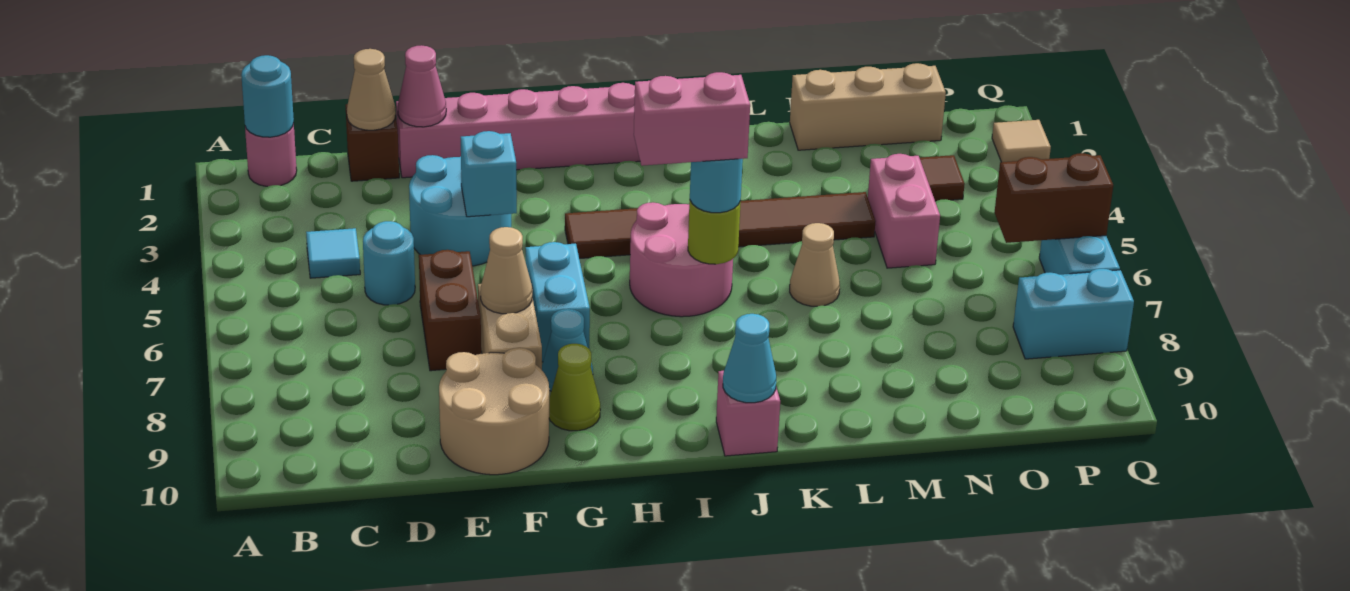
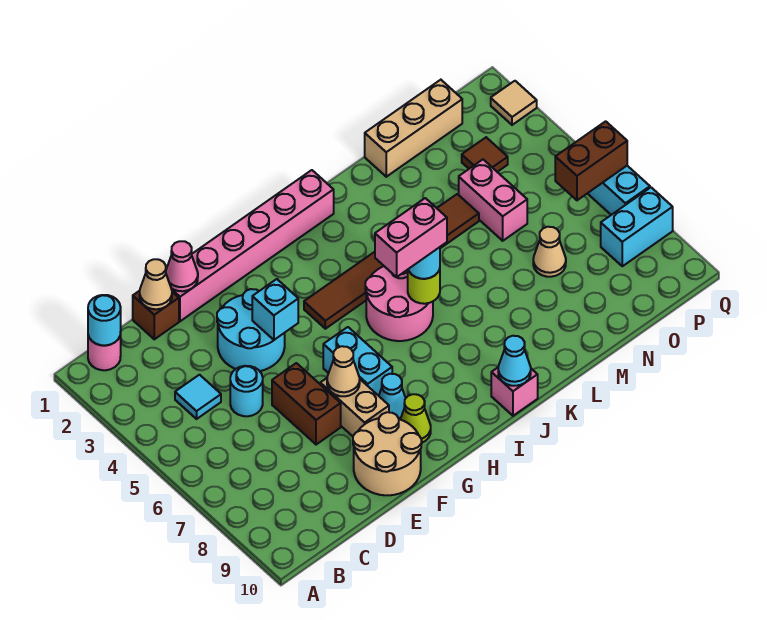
tan 1x1 cone [790,223,840,306] -> tan 1x1 cone moved to [533,227,566,277]

